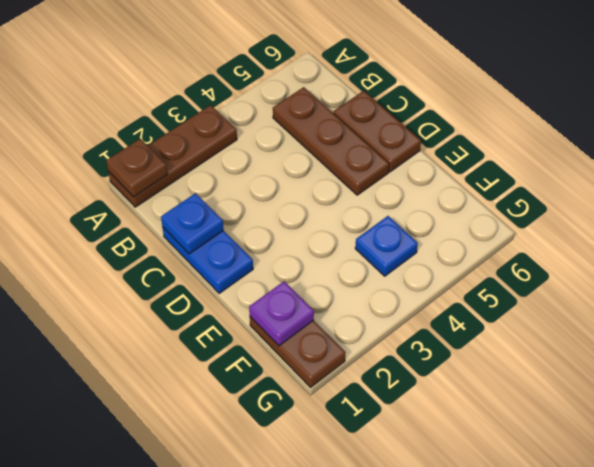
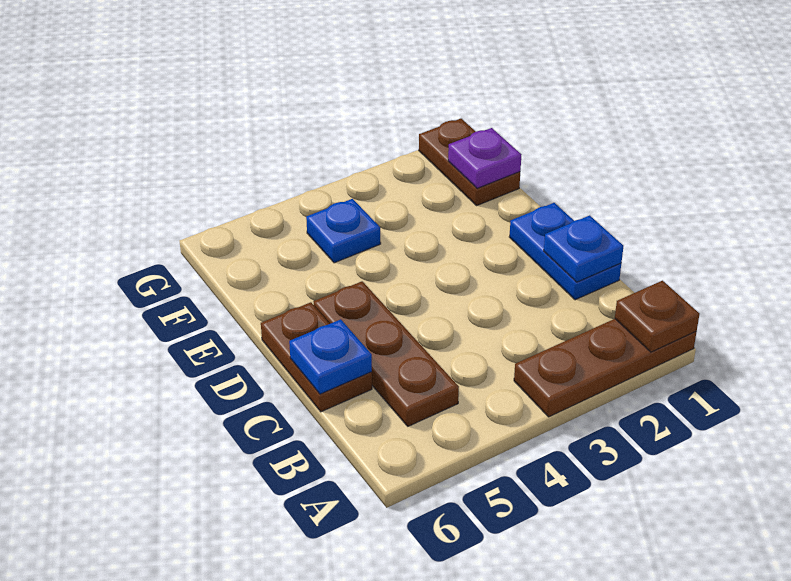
none -> blue 1x1 plate [289,319,372,394]

